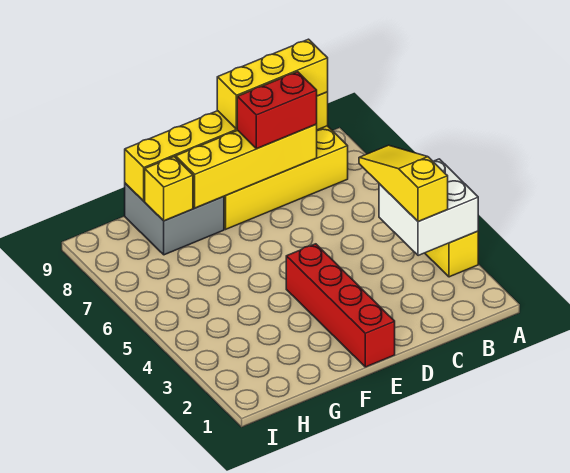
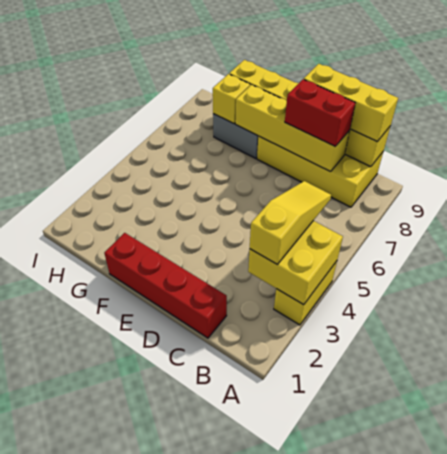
white 2x2 brick [379,159,478,256] -> yellow 2x2 brick [248,221,343,305]
red 1x4 brick [286,244,395,367] -> red 1x4 brick turned to [104,233,227,338]

